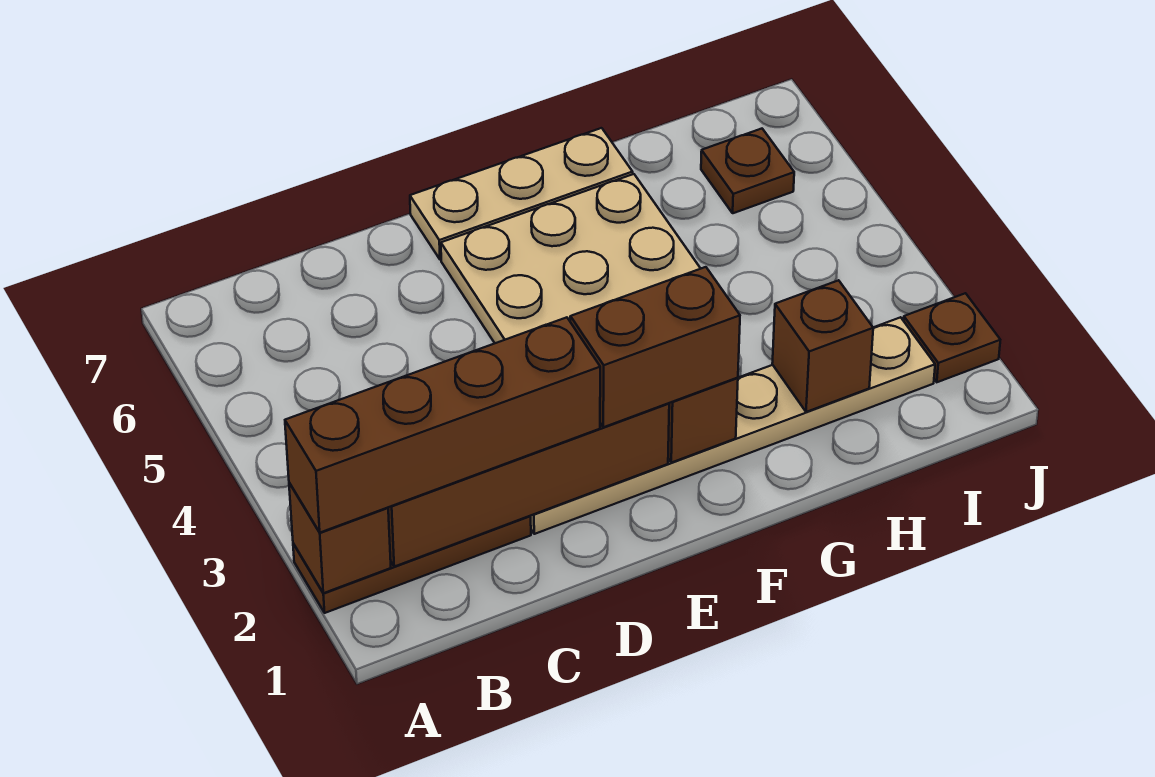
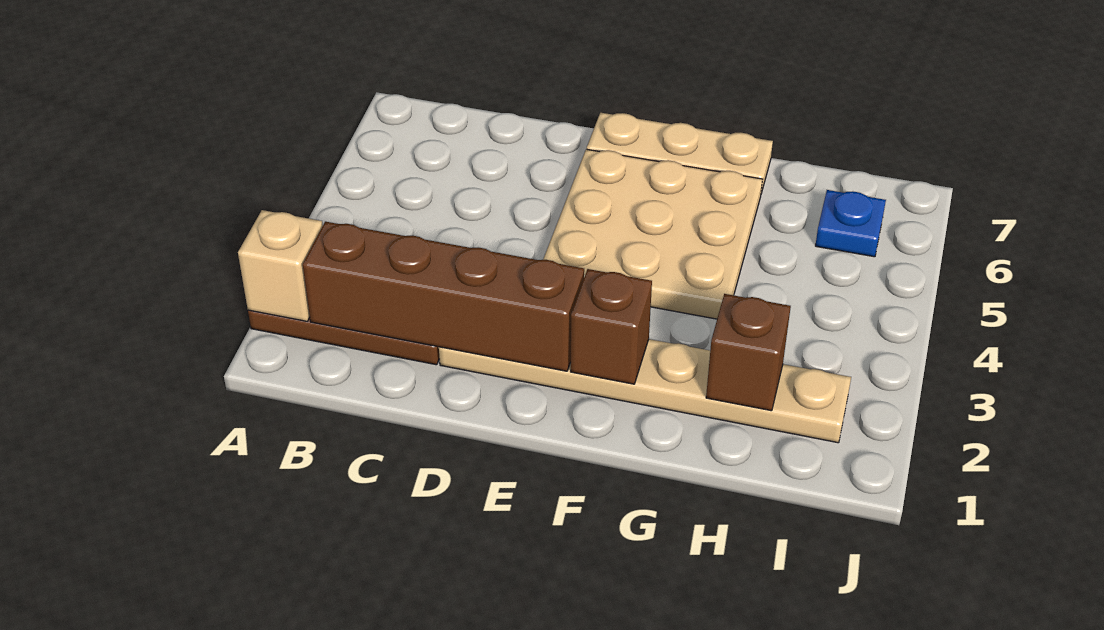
brown 1x1 brick [289,483,391,593] -> tan 1x1 brick [238,210,323,321]
brown 1x4 brick [285,317,600,532] -> none
brown 1x2 brick [570,267,740,427] -> none
brown 1x1 plate [701,129,794,213] -> blue 1x1 plate [815,190,886,257]
brown 1x1 plate [904,293,1000,382] -> none

